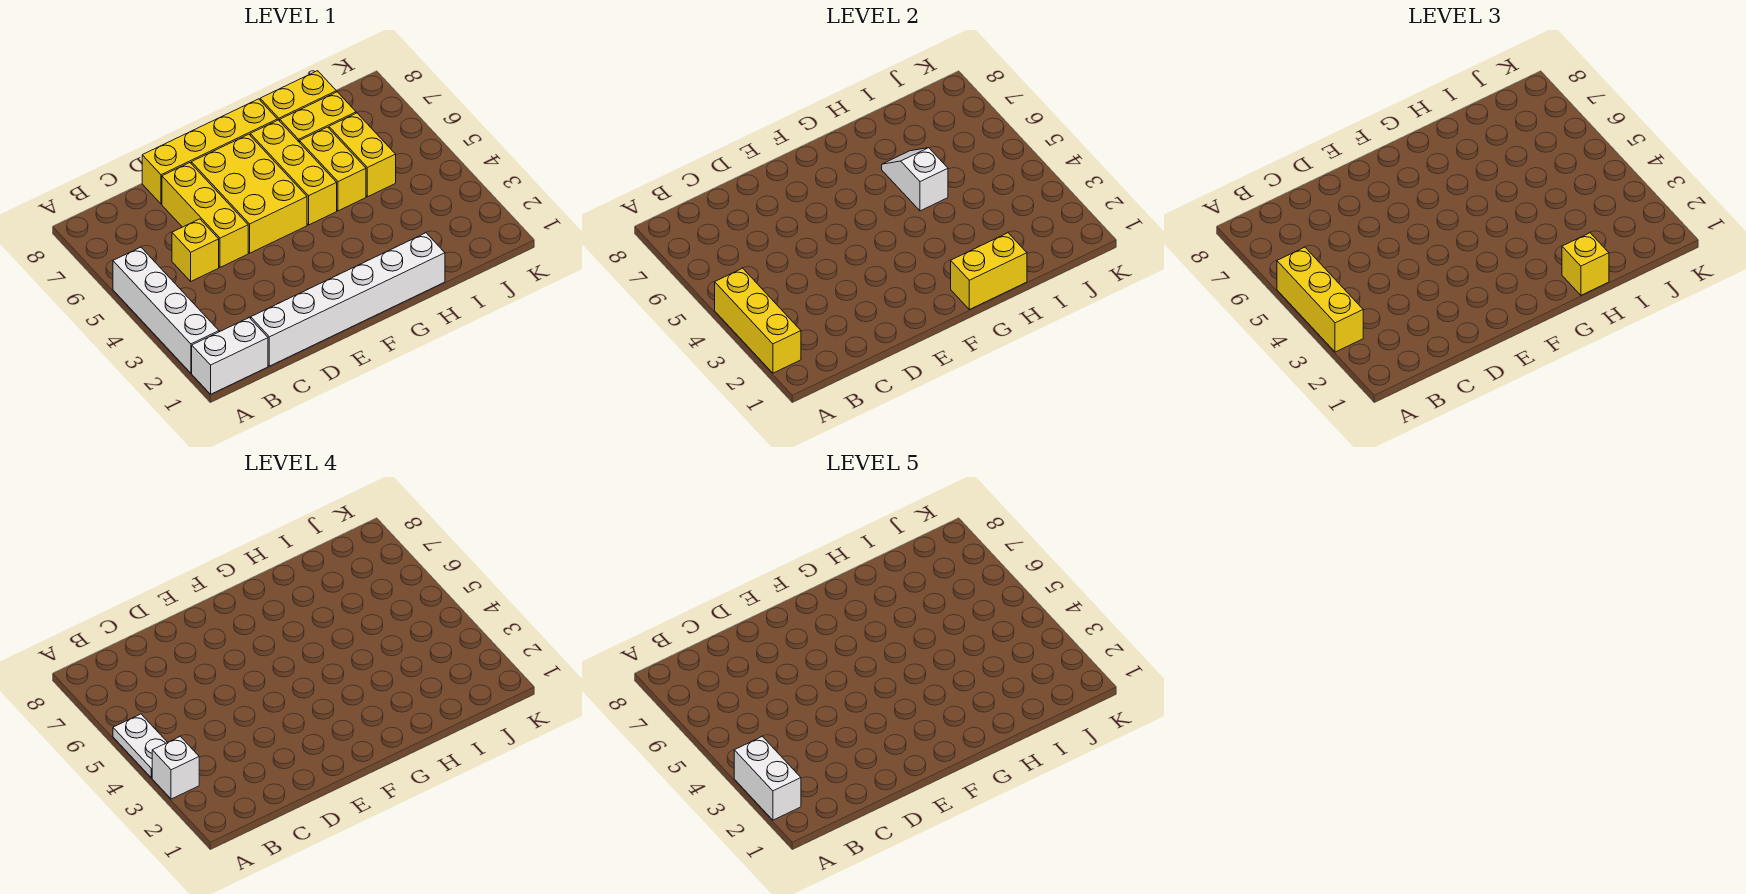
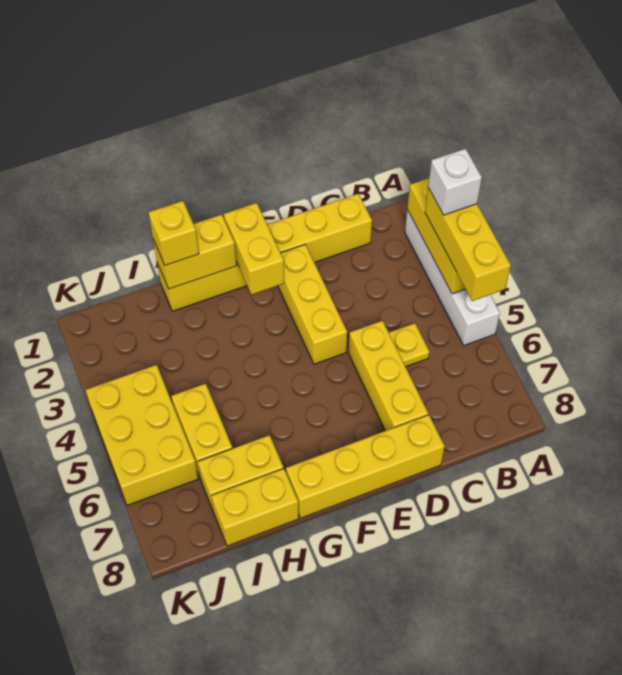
white 1x2 brick [192,318,268,394] -> none
white 1x2 brick [734,736,801,820] -> none
white 1x2 plate [113,714,167,778] -> none
white 1x6 brick [251,233,445,366] -> yellow 1x6 brick [157,194,372,311]
yellow 1x1 brick [172,219,219,281] -> yellow 1x1 plate [389,323,429,367]
yellow 2x3 brick [191,134,307,253] -> yellow 2x3 brick moved to [86,365,198,505]
yellow 1x3 brick [250,120,337,225] -> yellow 1x3 brick moved to [278,245,347,364]
yellow 1x2 brick [300,127,366,211] -> yellow 1x2 brick moved to [224,203,284,295]
white 1x2 slope [882,148,948,211] -> none

